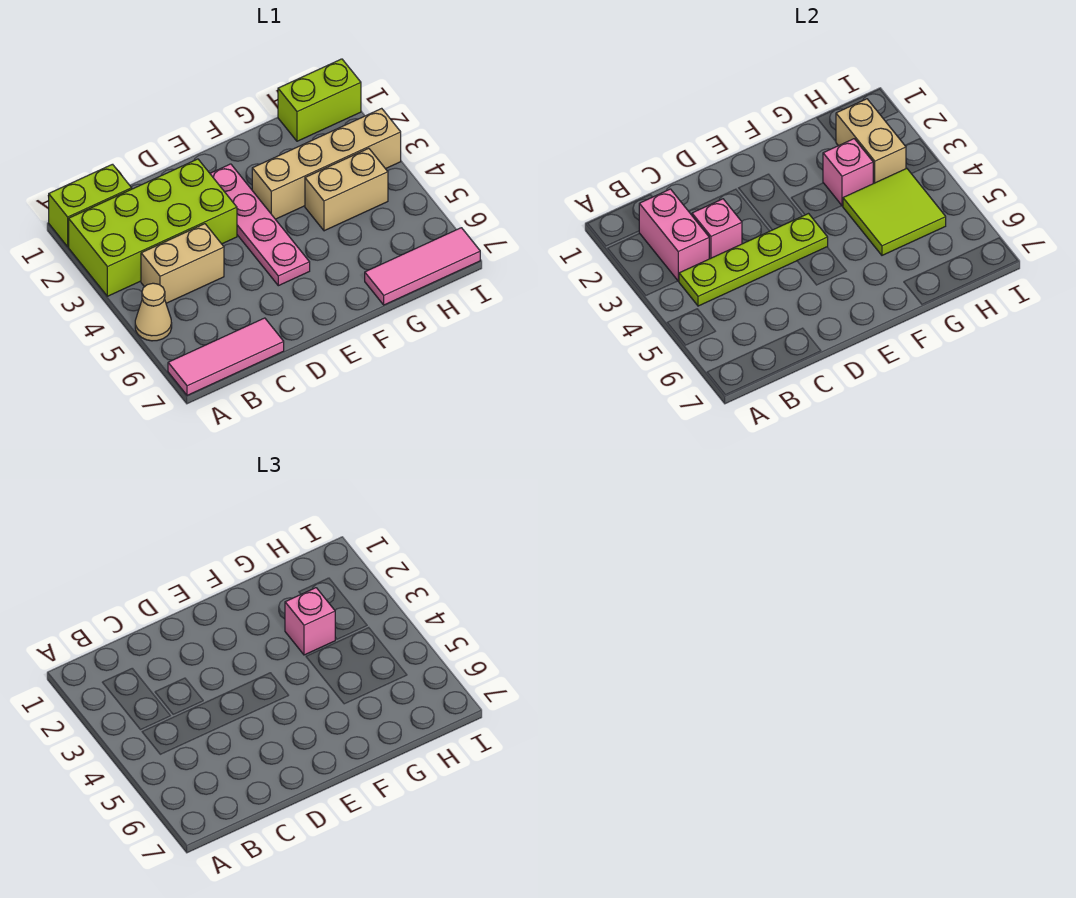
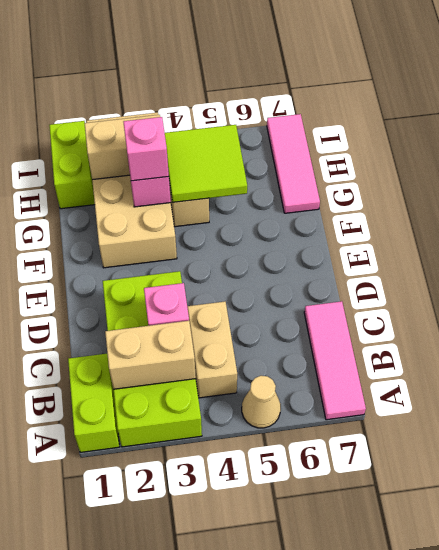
pink 1x2 brick [639,189,709,281] -> tan 1x2 brick [105,321,196,389]
lime 1x4 plate [679,214,828,306] -> none
pink 1x4 plate [210,164,310,286] -> none
tan 1x4 brick [252,108,401,219] -> tan 2x4 brick [86,113,177,268]

